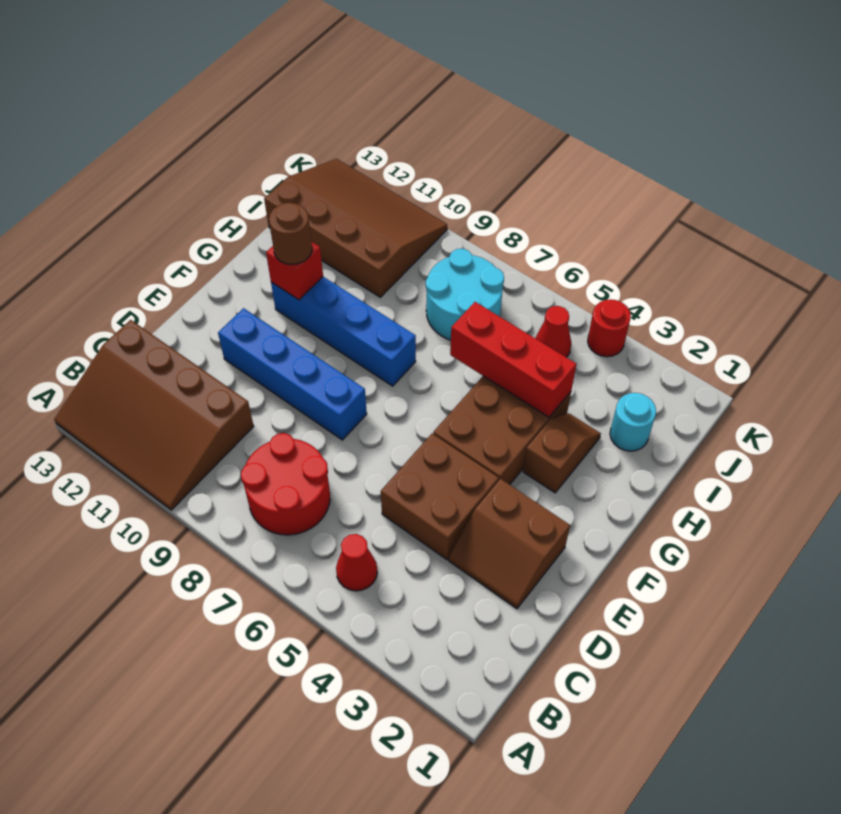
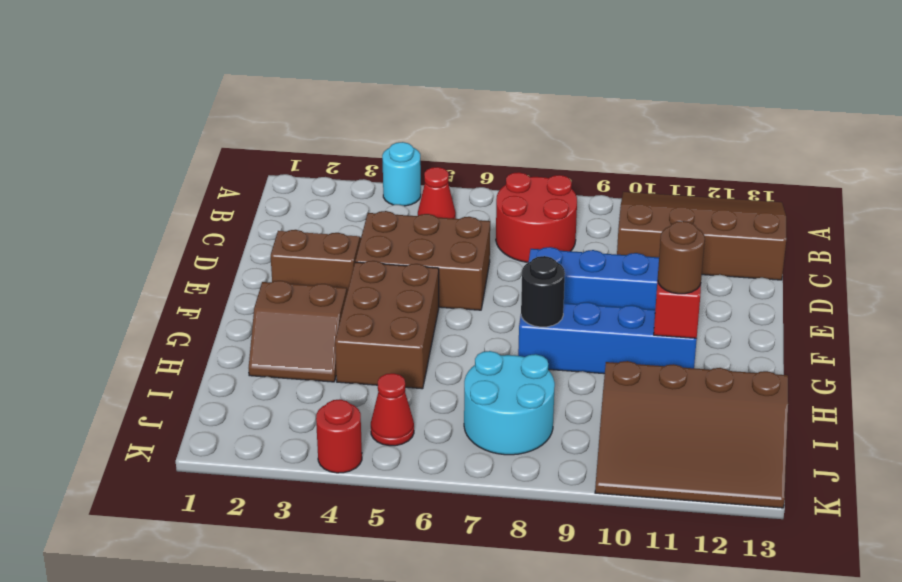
brown 2x2 brick [381,434,499,560] -> brown 2x3 brick [355,211,490,310]
brown 1x2 slope [523,413,601,493] -> brown 2x2 slope [249,281,347,382]
none -> black 1x1 round brick [521,256,565,327]
red 1x3 brick [450,302,576,417] -> none
cyan 1x1 round brick [610,393,656,451] -> cyan 1x1 round brick moved to [382,142,421,206]

